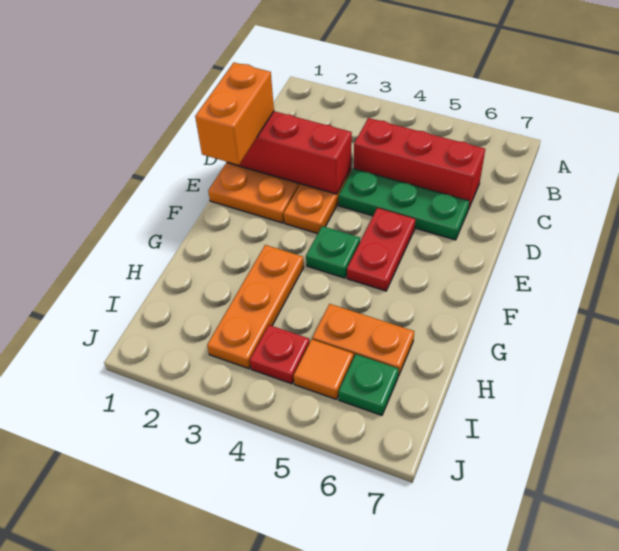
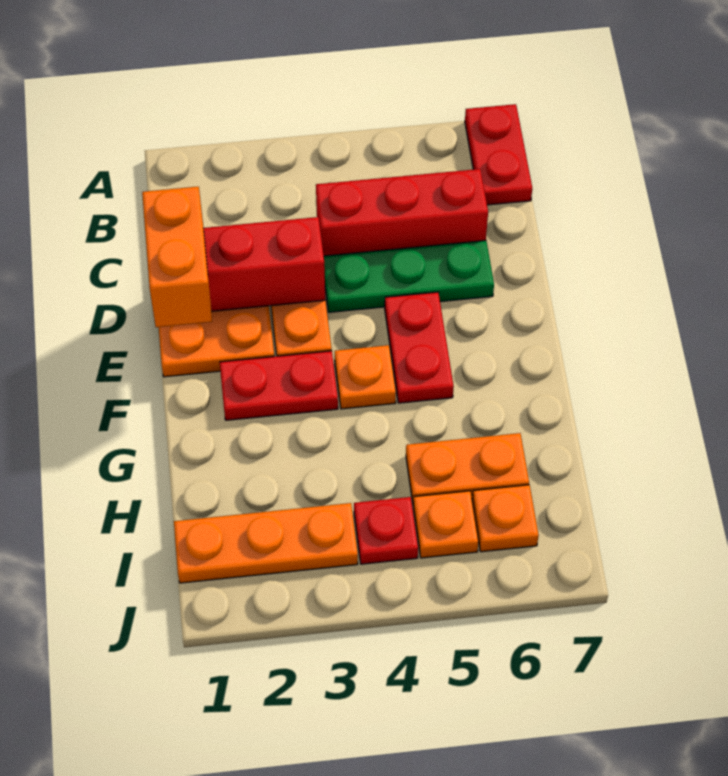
none -> red 1x2 plate [465,104,532,205]
none -> red 1x2 plate [220,351,338,420]
green 1x1 plate [306,226,360,278] -> orange 1x1 plate [335,345,396,409]
orange 1x3 plate [207,245,304,369] -> orange 1x3 plate turned to [174,503,358,583]
orange 1x1 tile [294,340,353,399] -> orange 1x1 plate [413,491,479,558]
green 1x1 plate [339,354,399,415] -> orange 1x1 plate [472,485,539,552]

